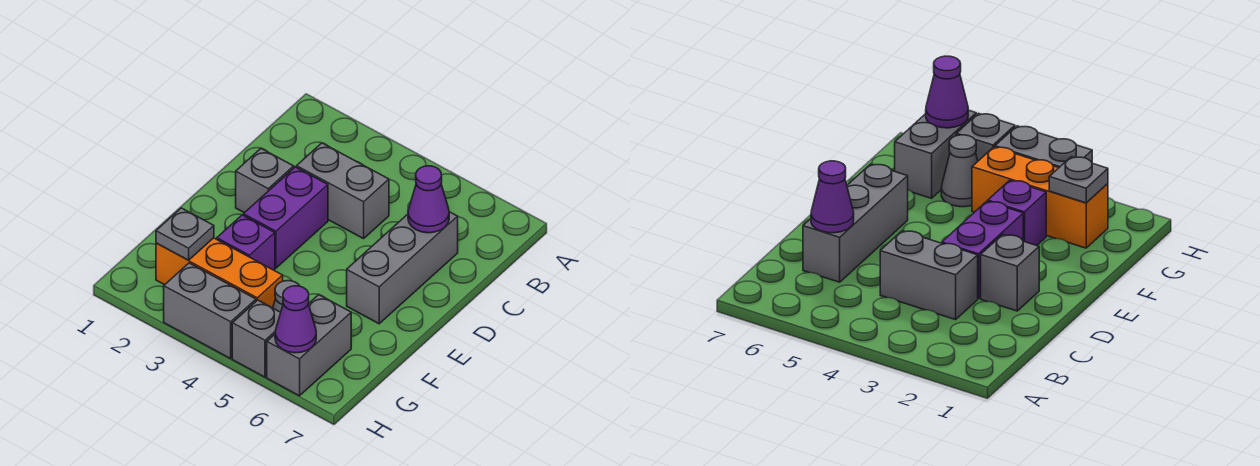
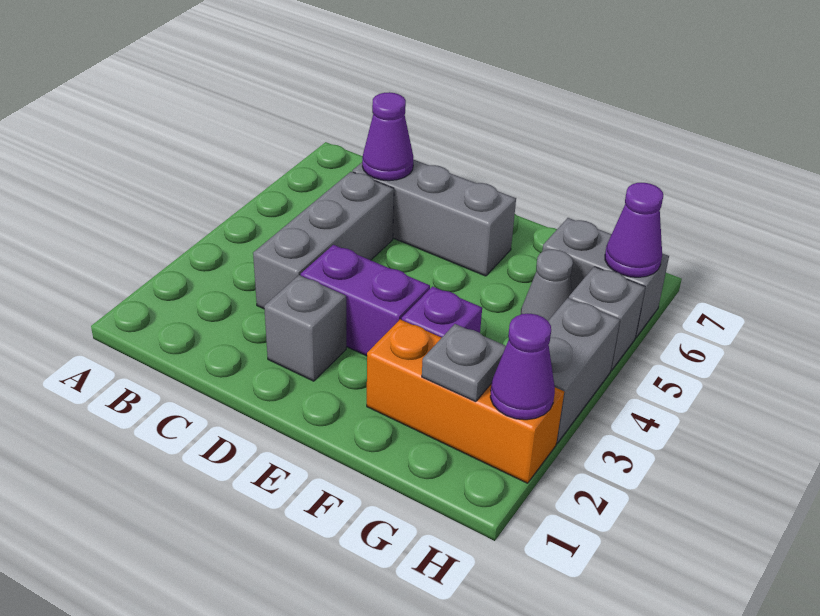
grey 1x2 brick [297,143,389,239] -> grey 1x3 brick [253,172,394,309]
orange 1x3 brick [156,238,283,308] -> orange 1x3 brick turned to [367,319,564,483]
none -> purple 1x1 cone [490,314,555,420]

